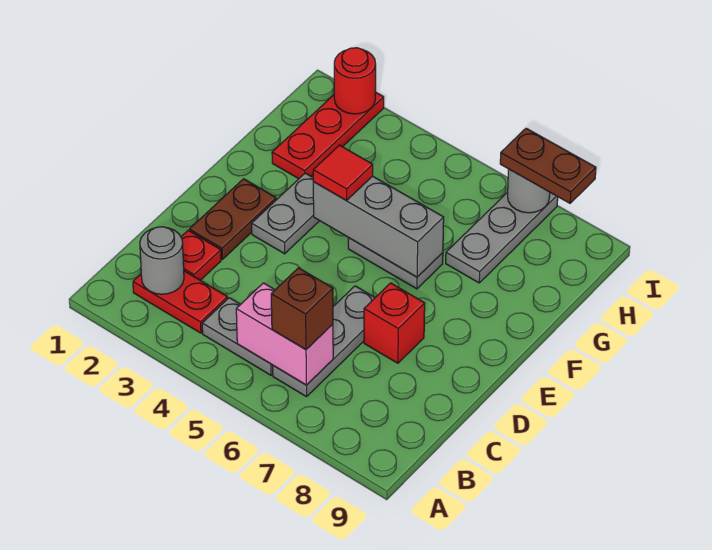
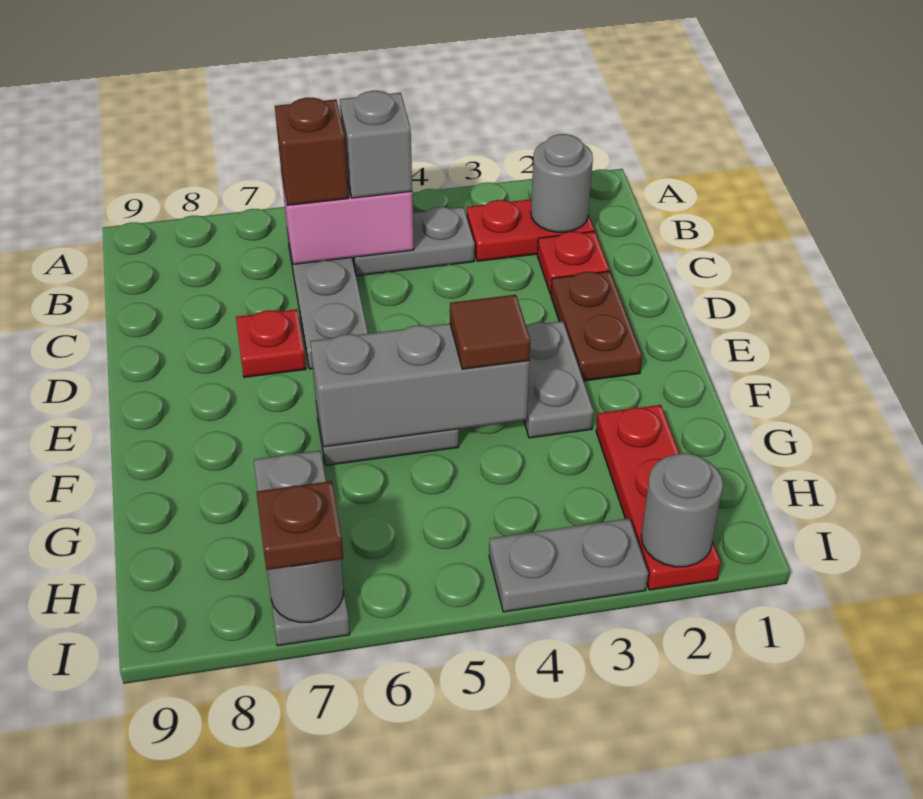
none -> grey 1x1 brick [340,91,412,198]
red 1x1 brick [364,283,425,363] -> red 1x1 plate [236,309,306,377]
red 1x1 tile [313,145,373,201] -> brown 1x1 tile [450,295,530,369]
red 1x1 round brick [334,48,376,114] -> grey 1x1 round brick [641,453,723,567]
none -> grey 1x2 plate [489,518,648,612]
brown 1x2 plate [500,128,596,203] -> brown 1x1 plate [256,481,343,570]

